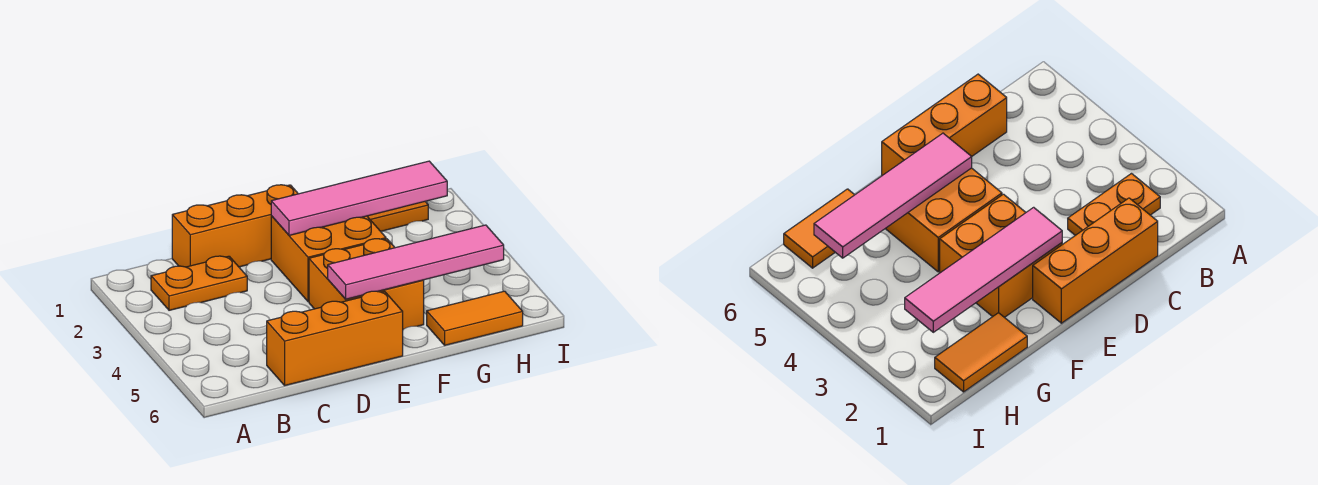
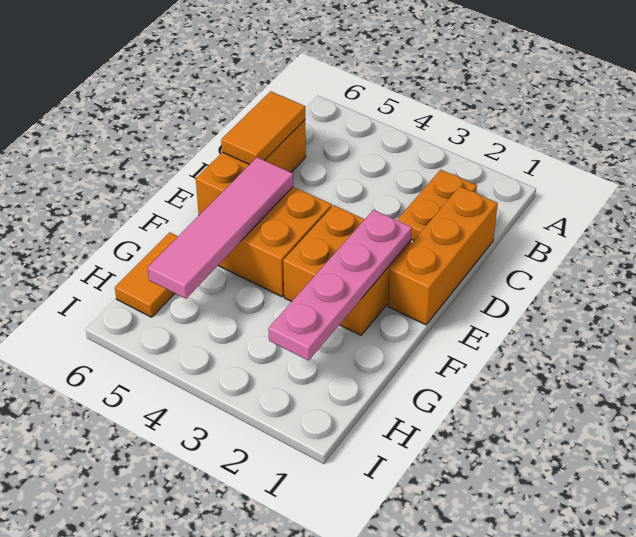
pink 1x4 tile [271,161,447,235] -> pink 1x4 plate [268,210,412,360]
orange 1x2 tile [367,202,428,231] -> orange 1x2 tile moved to [221,91,305,165]

